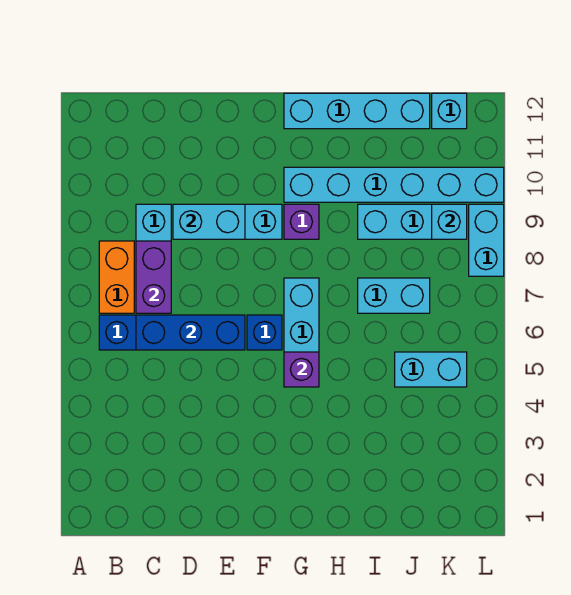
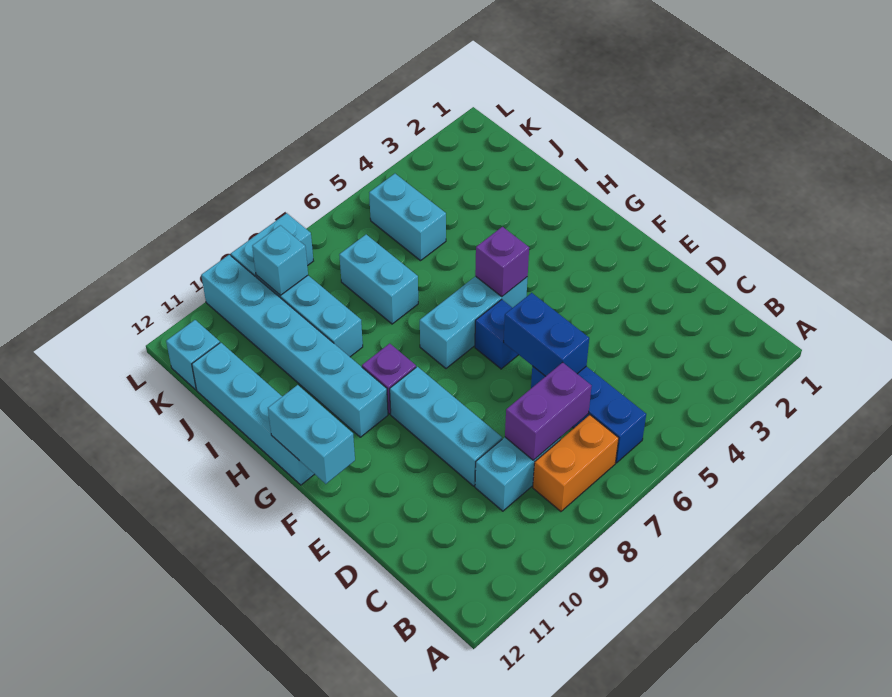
blue 1x3 brick [136,315,245,350] -> blue 1x2 brick [504,293,589,376]
cyan 1x2 brick [173,204,245,239] -> cyan 1x2 brick moved to [268,385,355,484]

